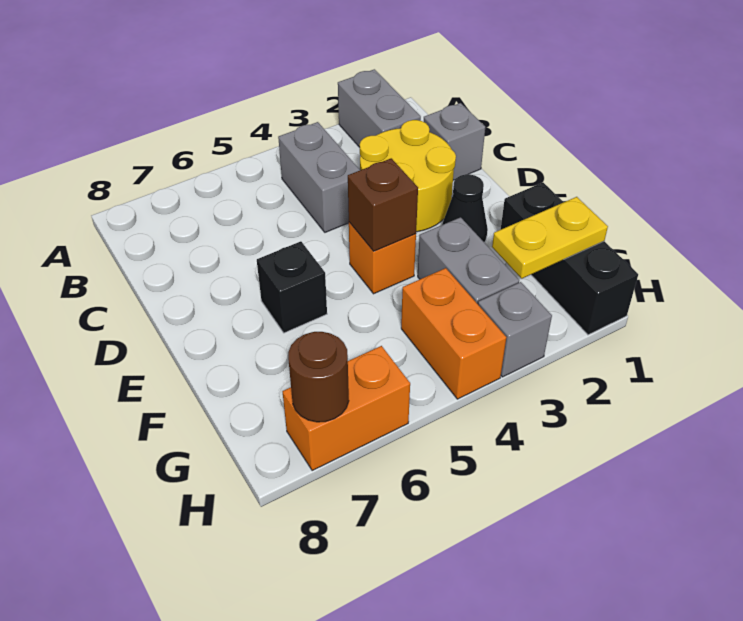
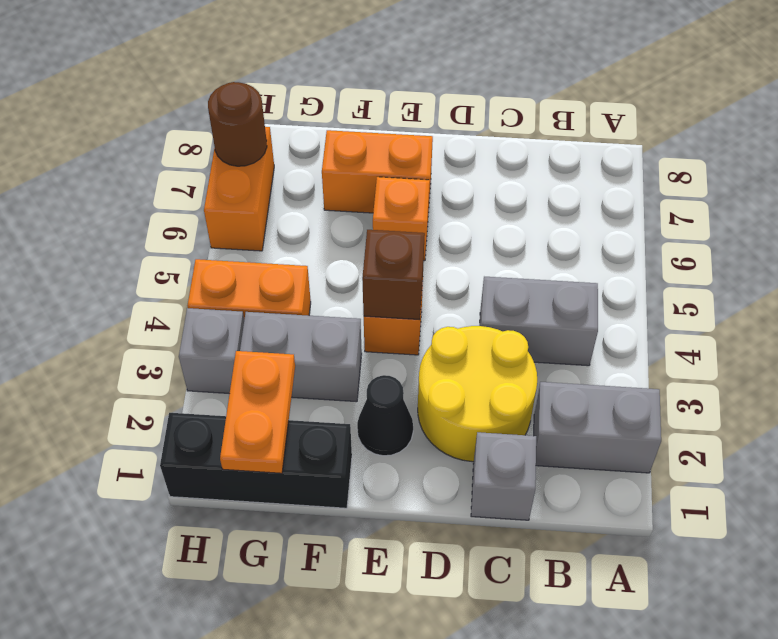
black 1x1 brick [257,241,327,333] -> orange 1x1 brick [373,177,430,261]
none -> orange 1x2 brick [322,130,433,213]
yellow 1x2 plate [492,197,608,278] -> orange 1x2 plate [220,351,295,473]

